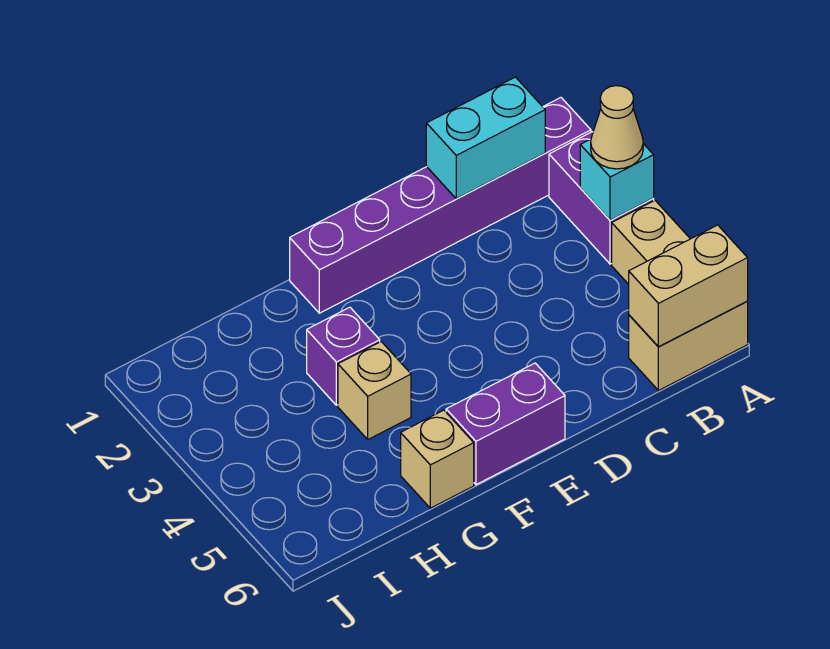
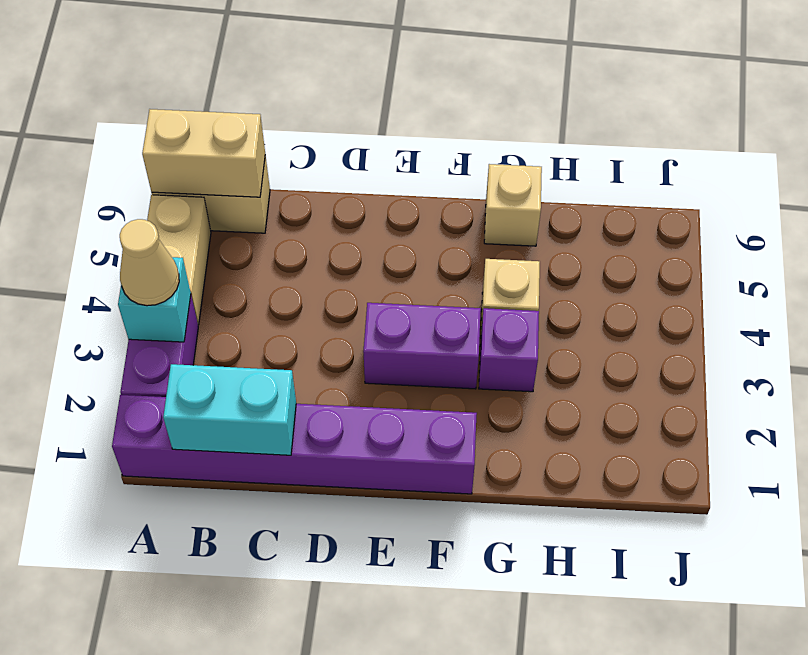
purple 1x2 brick [446,363,565,485] -> purple 1x2 brick moved to [363,303,481,389]

